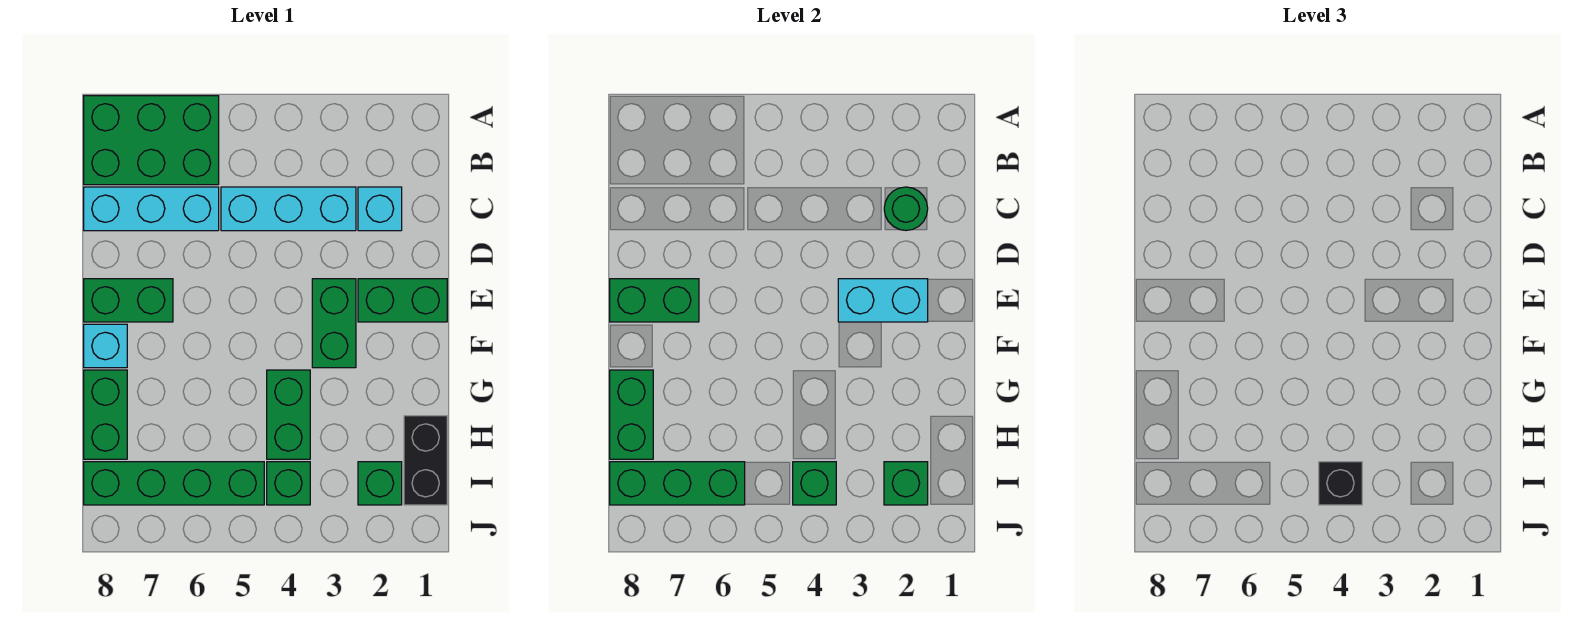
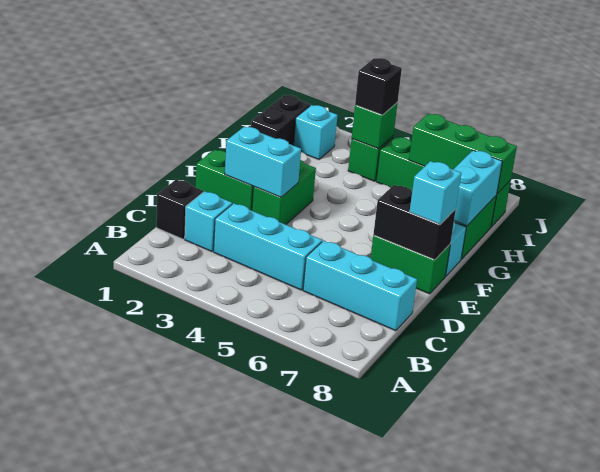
green 2x3 brick [84,96,219,185] -> none
none -> black 1x1 brick [156,179,203,239]
green 1x1 round brick [884,187,928,230] -> none
green 1x2 brick [610,279,699,322] -> black 1x2 brick [373,185,456,260]
none -> cyan 1x1 brick [410,161,461,225]
green 1x2 brick [267,370,310,459] -> none
green 1x2 brick [610,370,653,459] -> cyan 1x2 brick [453,150,502,226]
green 1x1 brick [358,462,402,505] -> cyan 1x1 brick [294,105,337,160]
green 1x1 brick [884,462,928,505] -> none

